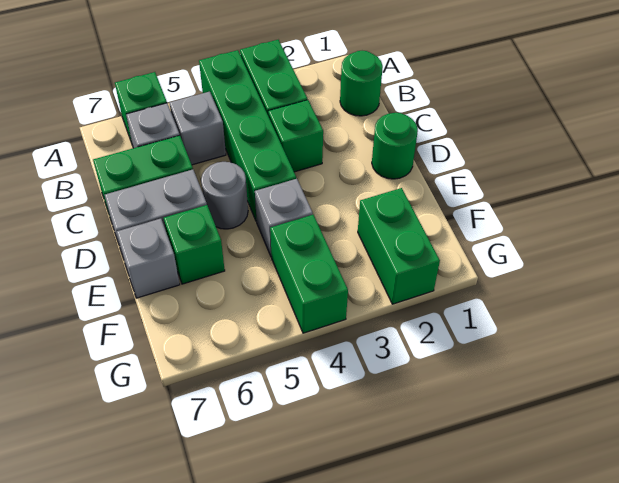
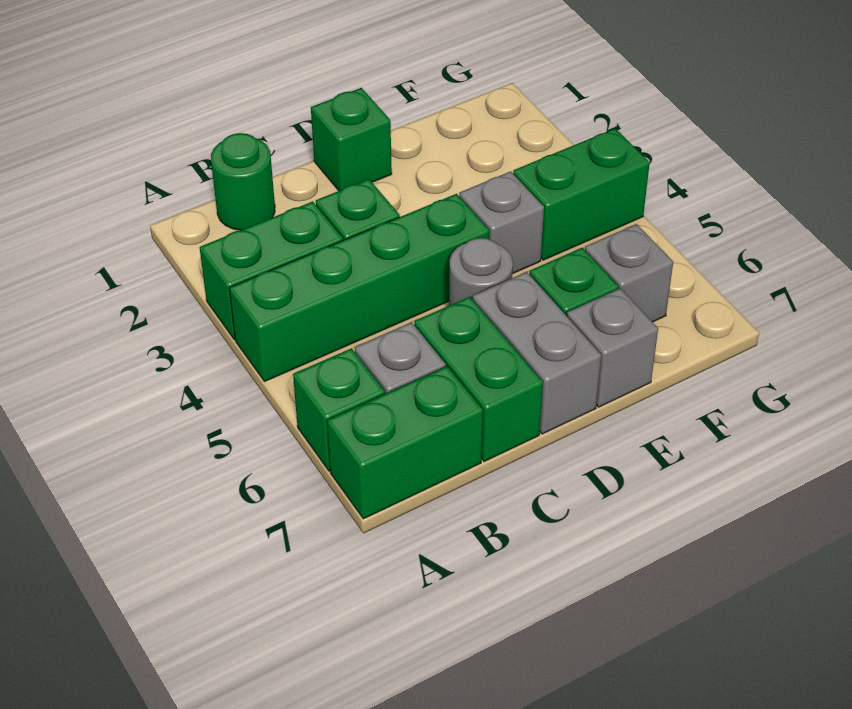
grey 1x1 brick [170,92,226,165] -> grey 1x1 brick moved to [585,224,673,322]
green 1x1 round brick [372,113,418,179] -> green 1x1 brick [311,88,392,191]
green 1x2 brick [358,188,440,304] -> green 1x2 brick moved to [327,366,483,519]

